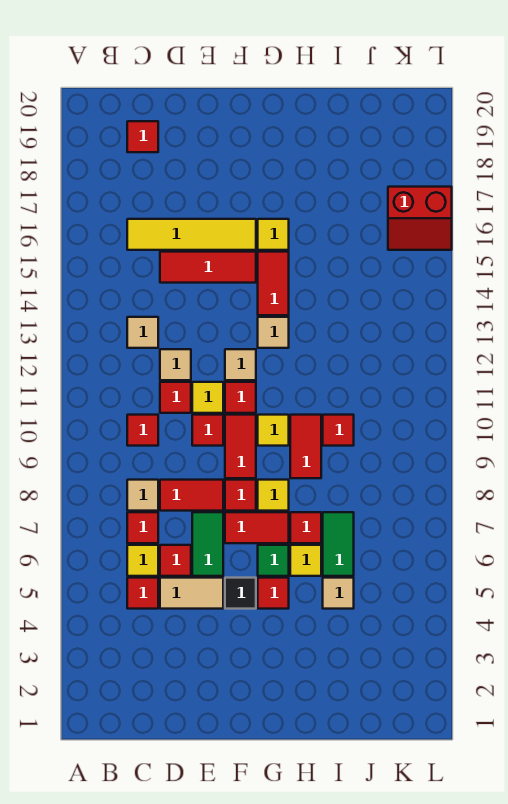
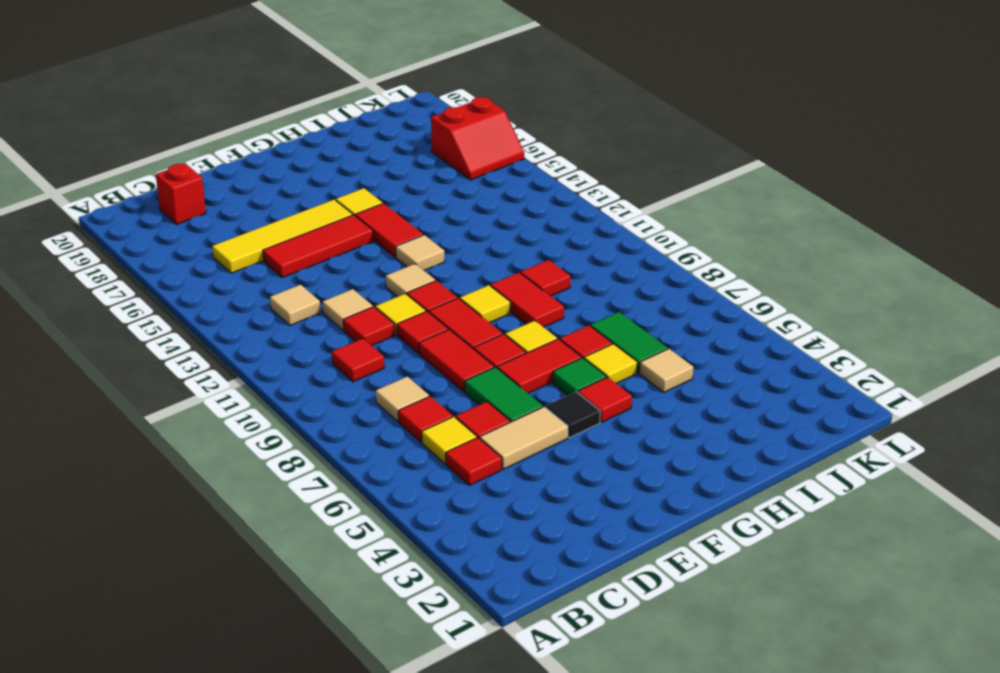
red 1x1 tile [127,121,158,152] -> red 1x1 brick [156,164,206,224]
red 1x2 tile [160,480,223,511] -> red 1x2 tile turned to [419,329,494,392]

